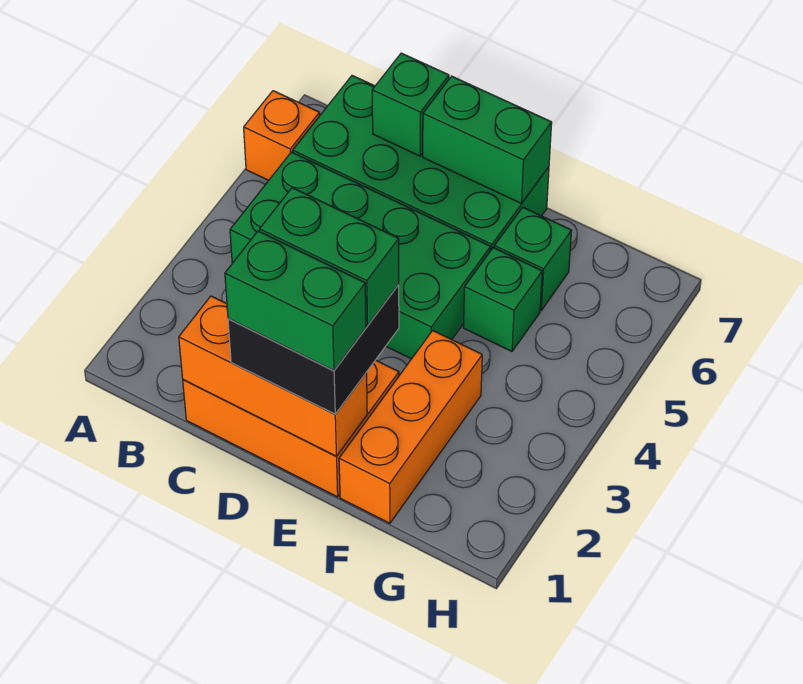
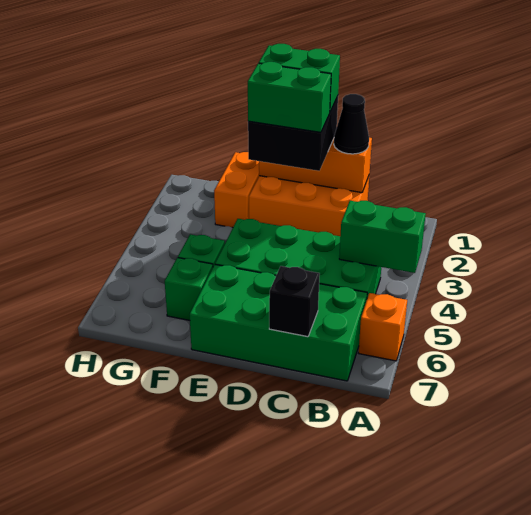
none -> black 1x1 cone [334,94,369,154]
green 1x1 brick [372,53,449,156] -> black 1x1 brick [269,266,320,337]
green 1x2 brick [423,76,552,203] -> green 1x2 brick moved to [339,201,426,273]
orange 1x3 brick [339,330,482,523] -> orange 1x2 brick [214,152,259,228]

